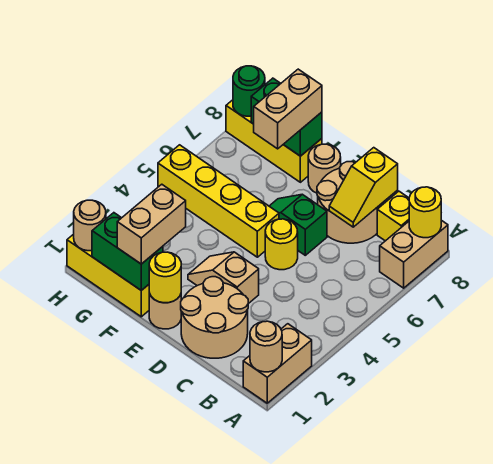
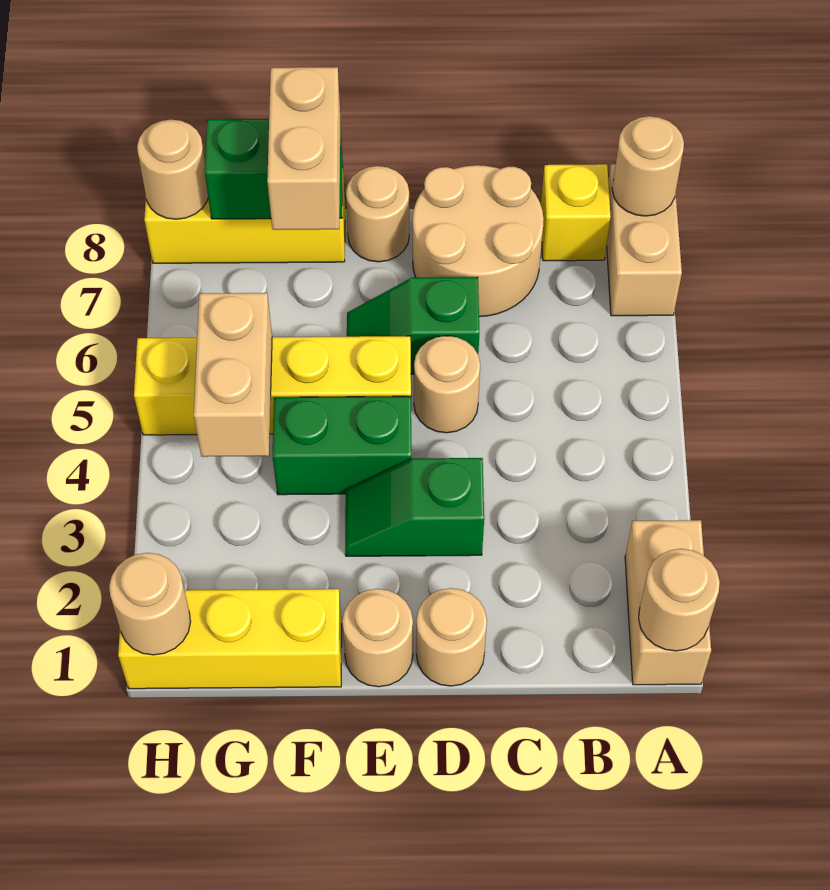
yellow 1x1 round brick [409,187,441,238] -> tan 1x1 round brick [612,116,684,216]
tan 2x2 round brick [181,277,248,358] -> tan 1x1 round brick [416,588,487,686]
yellow 1x2 slope [329,148,398,227] -> none
tan 1x2 slope [188,252,259,304] -> green 1x2 slope [345,458,484,556]
yellow 1x1 round brick [265,219,298,270] -> tan 1x1 round brick [414,336,480,433]
yellow 1x1 round brick [149,252,181,303] -> none
green 1x2 brick [92,213,163,290] -> green 1x2 brick moved to [273,396,411,495]
tan 1x2 brick [117,184,186,264] -> tan 1x2 brick moved to [194,293,272,457]
green 1x1 round brick [233,66,265,116] -> tan 1x1 round brick [137,120,208,219]

